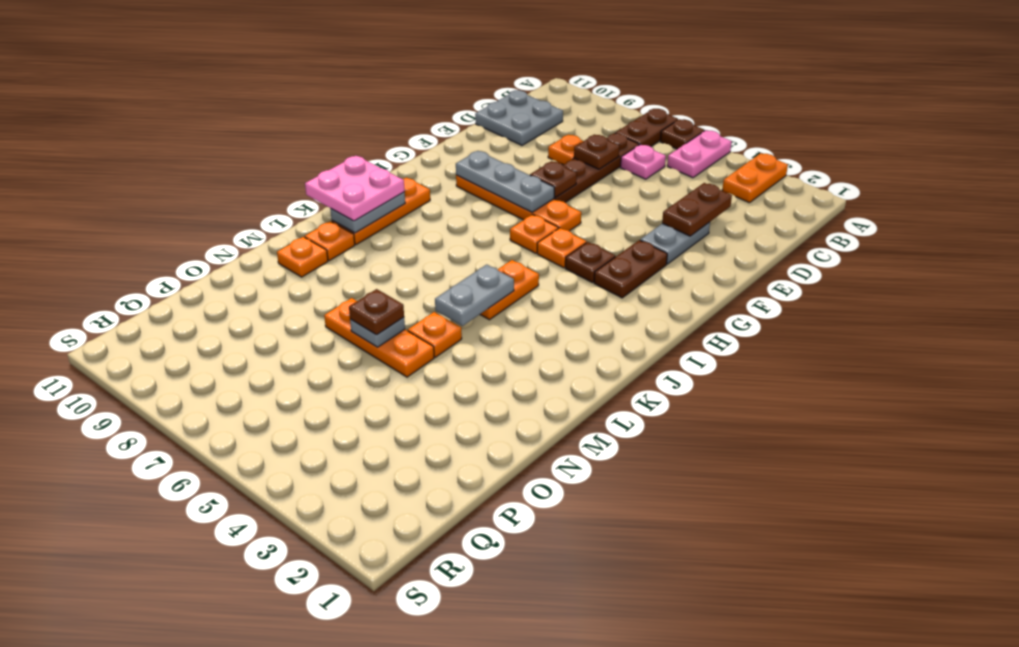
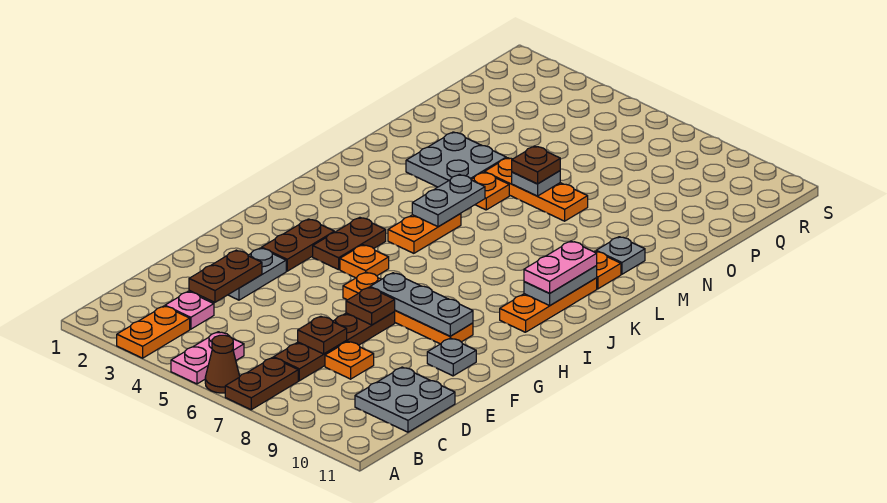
brown 1x1 plate [660,119,704,149] -> brown 1x1 cone [205,335,240,393]
pink 1x1 plate [620,145,666,179] -> pink 1x1 plate moved to [165,292,214,329]
none -> grey 1x1 plate [427,338,476,376]
brown 1x1 plate [565,242,615,283] -> brown 1x2 plate [313,217,386,270]
orange 1x1 plate [510,214,558,253] -> none
pink 2x2 plate [305,156,405,221] -> pink 1x2 plate [524,241,597,293]
none -> grey 2x2 plate [406,132,506,187]
orange 1x1 plate [277,237,328,277] -> grey 1x1 plate [596,237,645,274]

